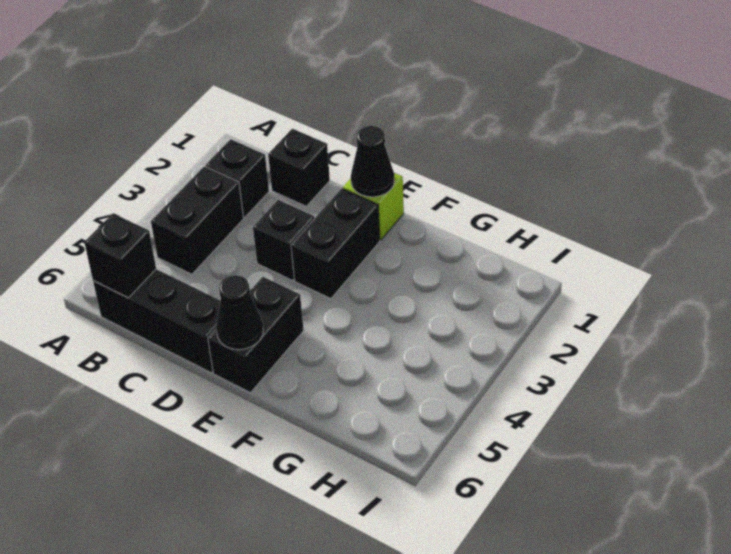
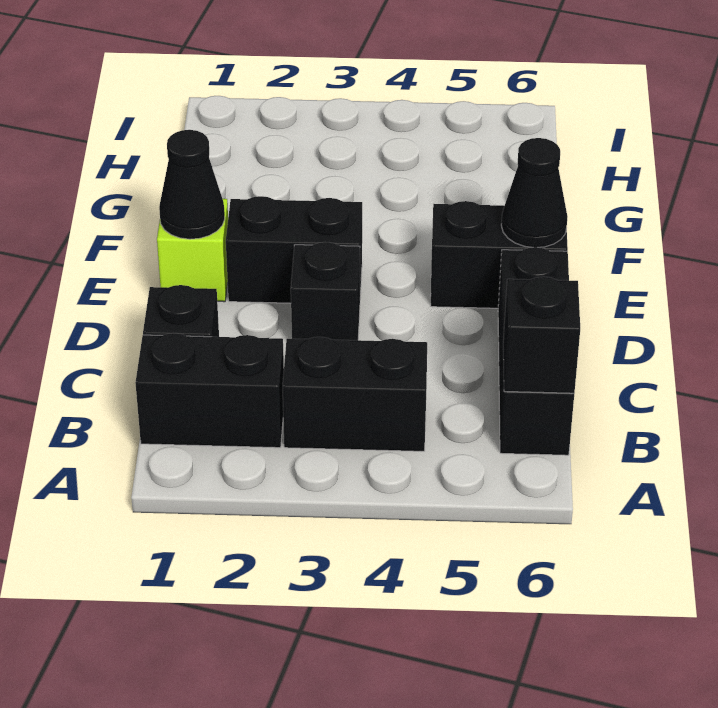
black 1x1 brick [206,139,269,217] -> black 1x2 brick [135,333,284,448]

